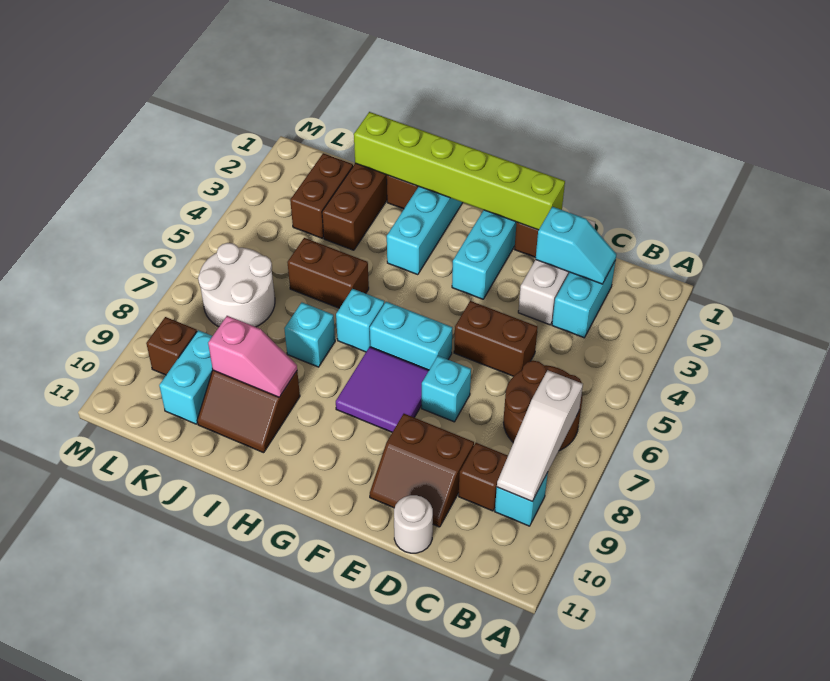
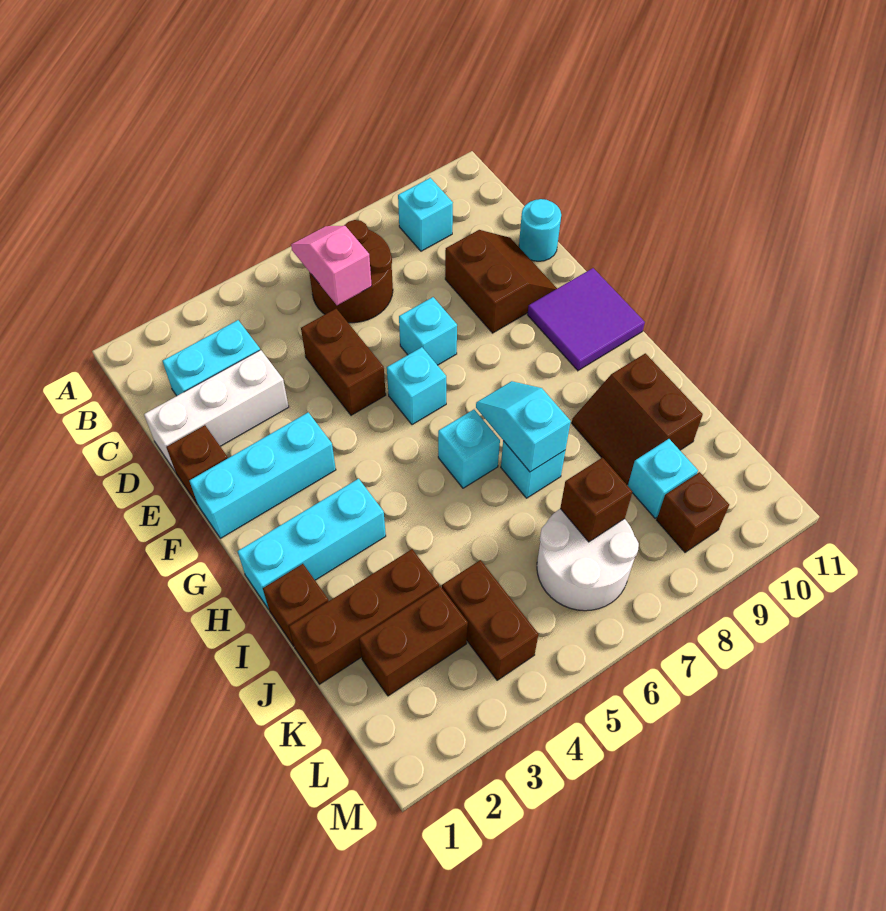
white 1x3 slope [497,370,583,501] -> none
cyan 1x2 slope [536,207,616,284] -> cyan 1x2 slope moved to [476,381,571,472]
brown 1x1 brick [459,443,508,511] -> brown 1x1 brick moved to [560,458,632,542]
white 1x1 round brick [394,495,433,553] -> cyan 1x1 round brick [519,199,561,261]
lime 1x6 brick [354,112,565,230] -> none
cyan 1x2 brick [370,302,452,370] -> cyan 1x1 brick [387,347,446,425]
purple 2x2 tile [336,347,429,432] -> purple 2x2 tile moved to [528,268,645,371]
brown 1x2 brick [287,238,369,308] -> brown 1x2 brick moved to [442,560,538,680]
brown 2x2 slope [197,370,300,453] -> brown 2x2 slope turned to [572,353,703,485]
pink 1x2 slope [208,316,297,397] -> pink 1x2 slope moved to [291,226,372,305]
cyan 1x2 brick [159,330,213,424] -> cyan 1x1 brick [628,439,698,518]

